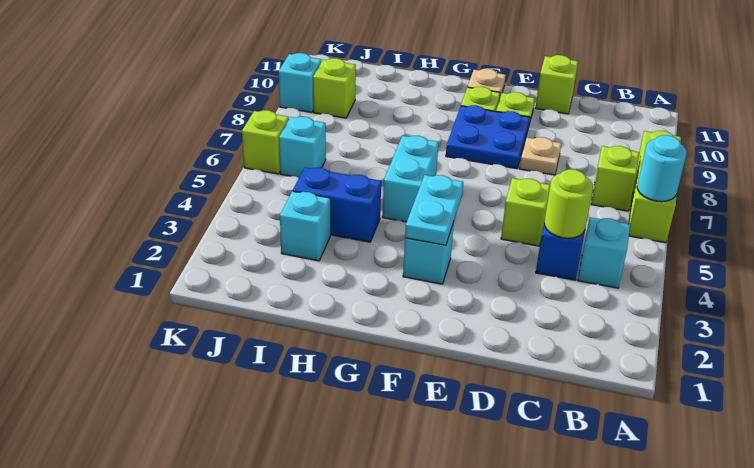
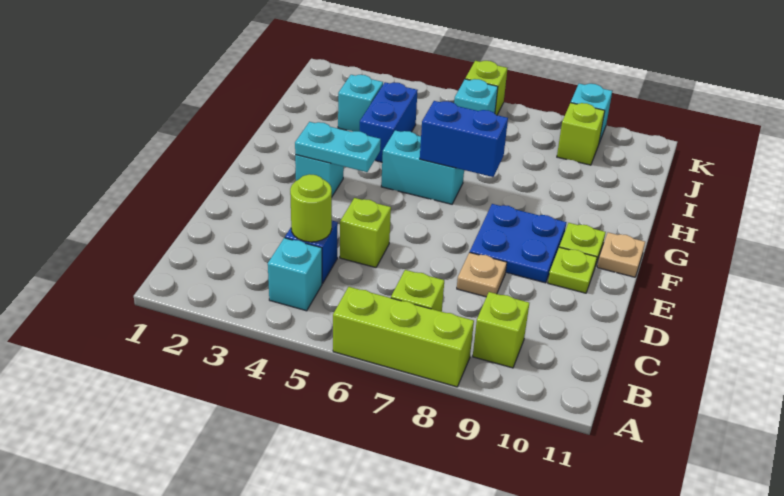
cyan 1x1 round brick [637,135,687,202] -> none
lime 1x1 brick [535,55,578,114] -> lime 1x1 brick moved to [473,292,529,368]
none -> blue 1x2 brick [420,101,508,177]

